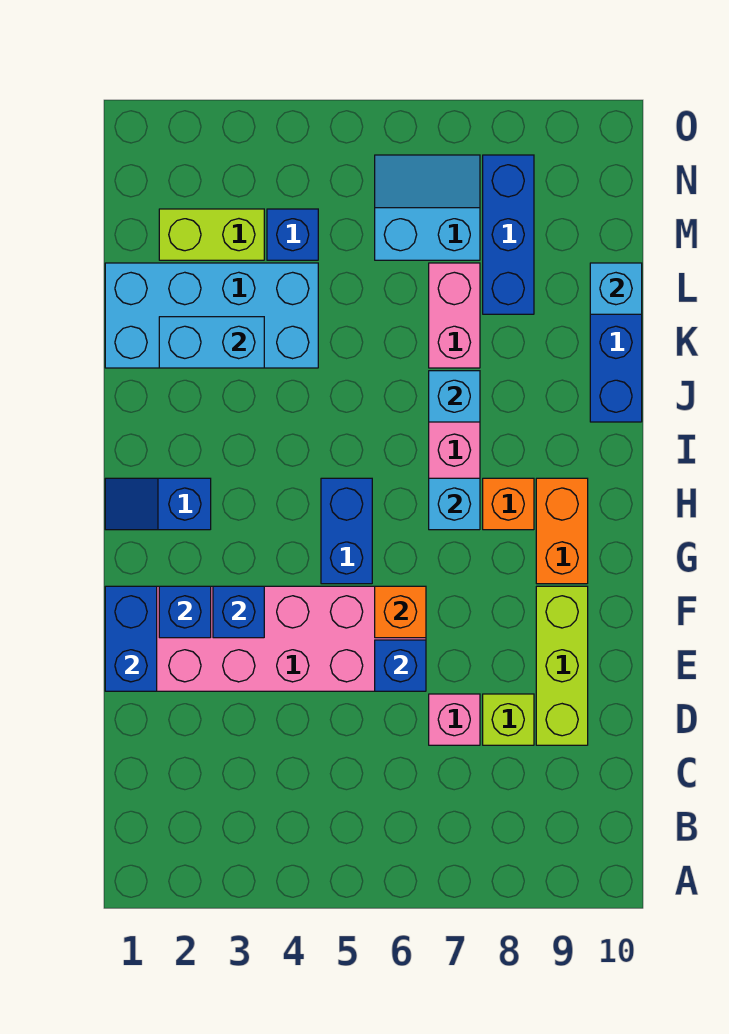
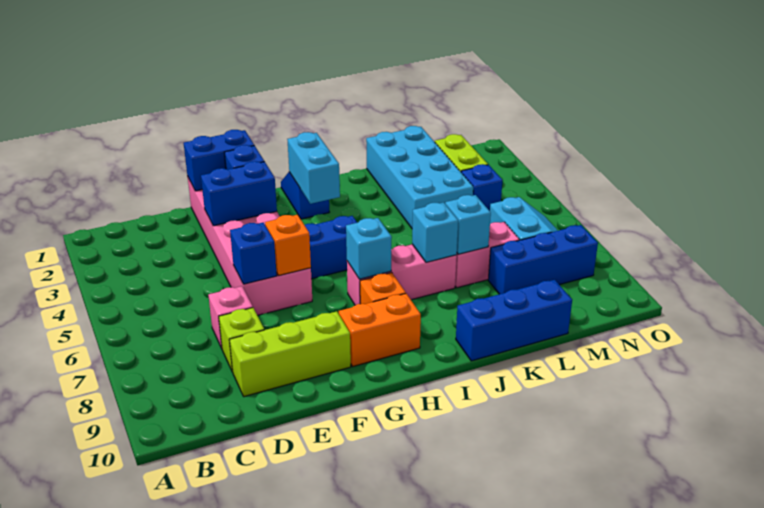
blue 1x1 brick [213,586,264,638] -> blue 1x2 brick [201,161,277,226]
cyan 1x2 brick [159,317,264,368] -> cyan 1x2 brick moved to [287,132,340,204]
cyan 1x1 brick [590,263,642,314] -> cyan 1x1 brick moved to [445,195,491,254]

